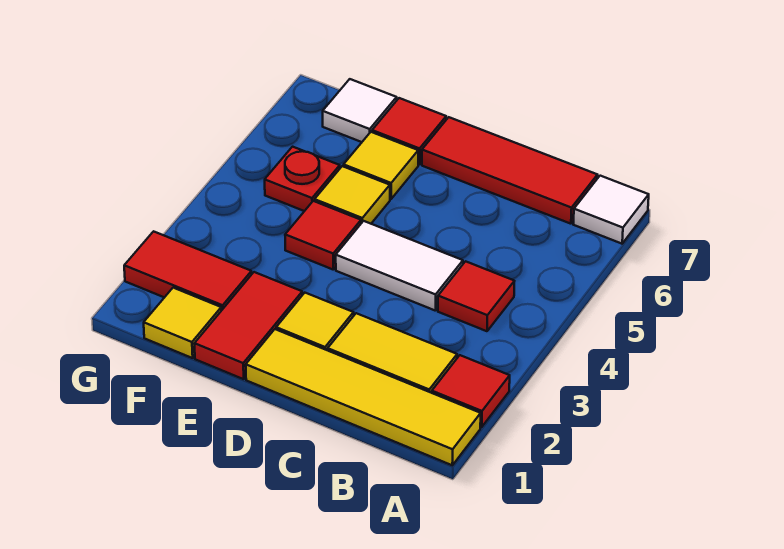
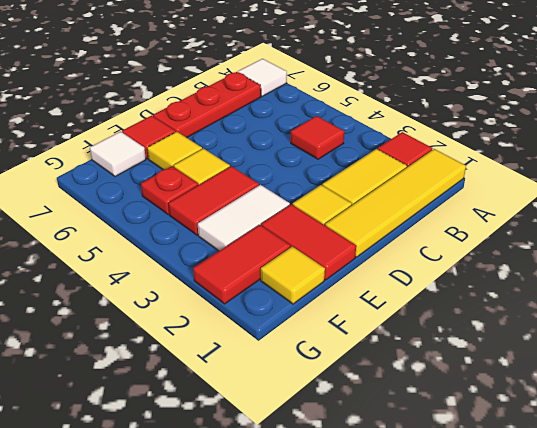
red 1x3 tile [422,117,597,224] -> red 1x3 plate [153,72,261,138]
white 1x2 tile [336,221,463,311] -> white 1x2 tile moved to [198,185,290,251]
red 1x1 tile [285,201,361,269] -> red 1x2 tile [168,166,259,235]

